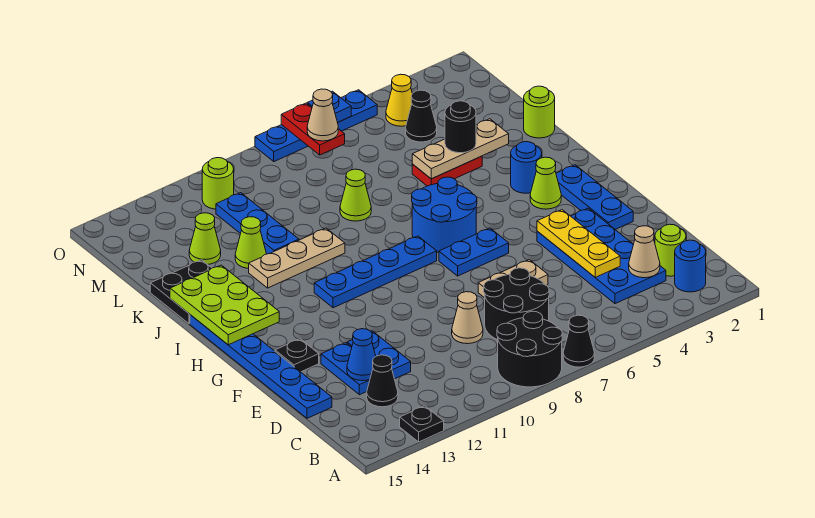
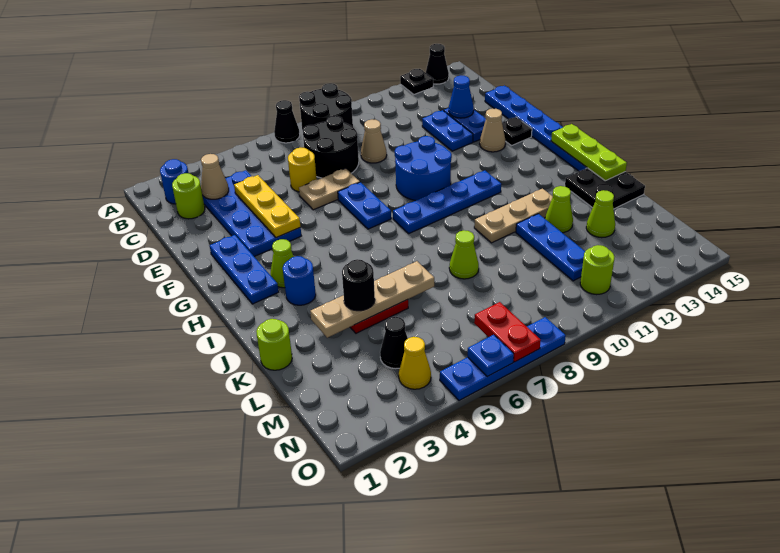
black 1x1 cone [367,355,398,407] -> black 1x1 cone moved to [426,44,449,84]
none -> yellow 1x1 round brick [288,148,317,192]
blue 1x2 plate [439,228,509,276] -> blue 1x2 plate turned to [338,182,391,229]
blue 2x2 round brick [412,177,477,252] -> blue 2x2 round brick moved to [395,136,452,201]
lime 2x3 plate [170,265,279,345] -> lime 1x3 plate [551,124,627,181]
tan 1x3 plate [412,119,509,179] -> tan 1x4 plate [310,261,434,338]
tan 1x1 cone [307,89,338,141] -> tan 1x1 cone moved to [480,109,505,152]

